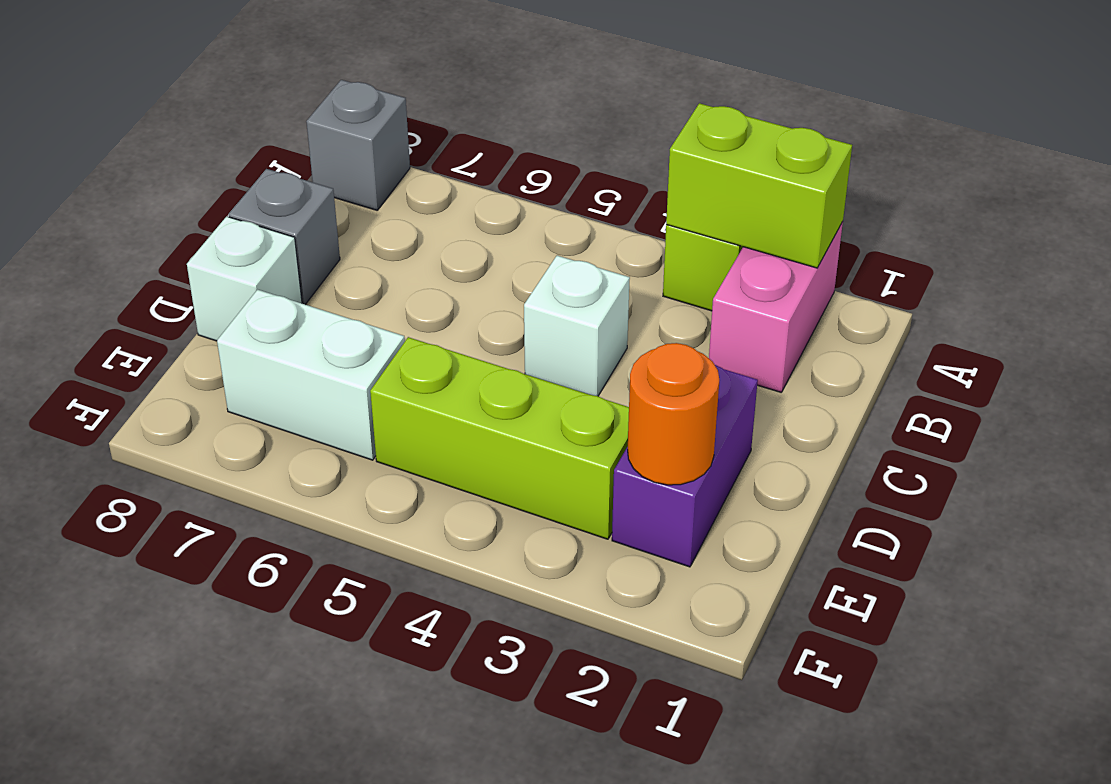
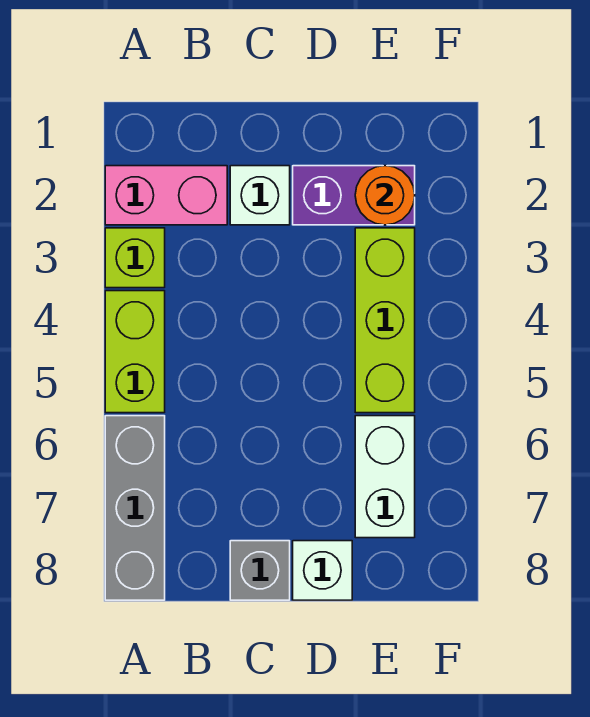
lime 1x2 brick [666,103,852,268] -> lime 1x2 brick moved to [105,291,165,413]
grey 1x1 brick [306,80,410,210] -> grey 1x3 brick [105,416,165,600]
white 1x1 brick [524,256,630,396] -> white 1x1 brick moved to [230,166,290,225]

